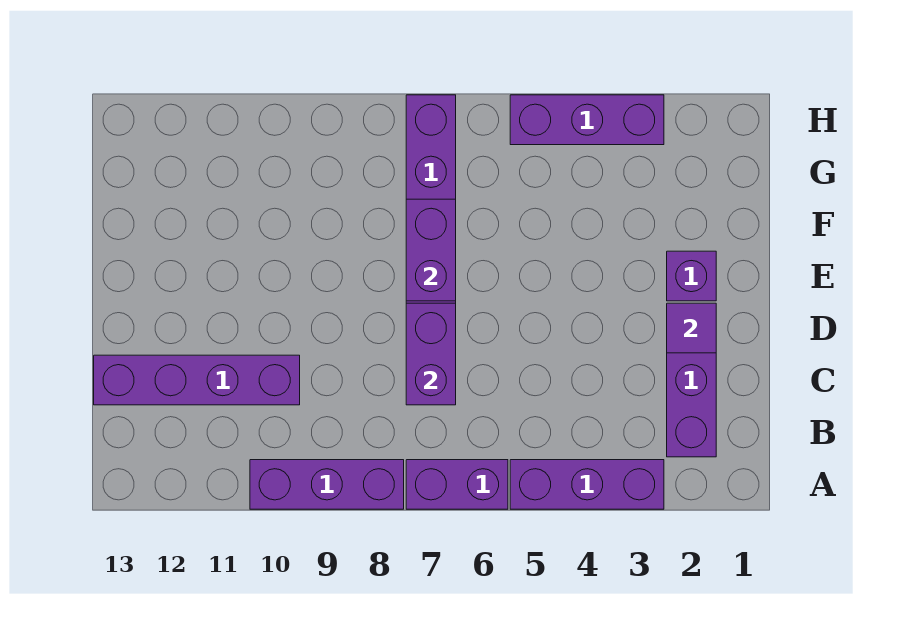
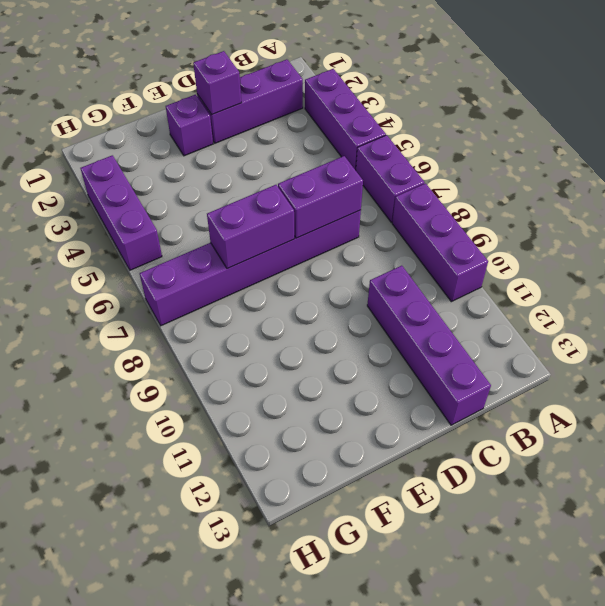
purple 1x1 tile [667,303,716,353] -> purple 1x1 brick [193,51,241,114]

